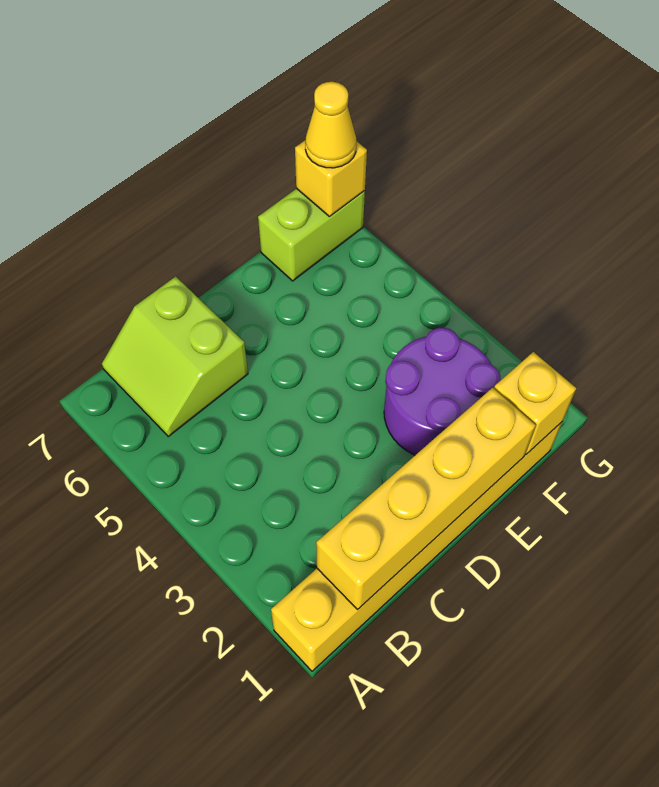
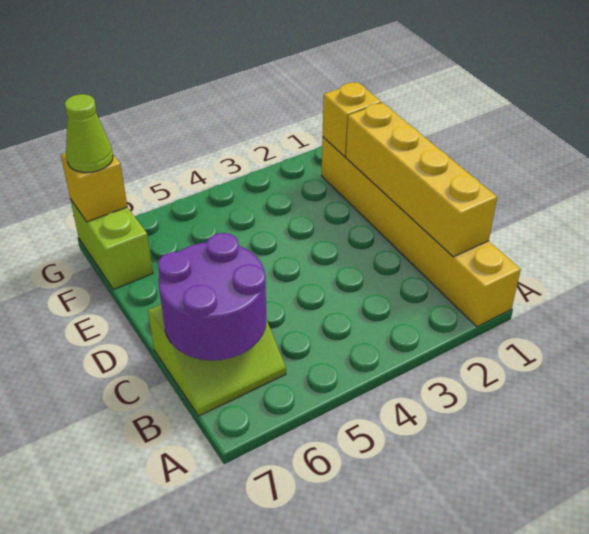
purple 2x2 round brick [384,328,500,455] -> purple 2x2 round brick moved to [158,233,266,360]
yellow 1x1 cone [305,82,356,168] -> lime 1x1 cone [65,94,113,173]

